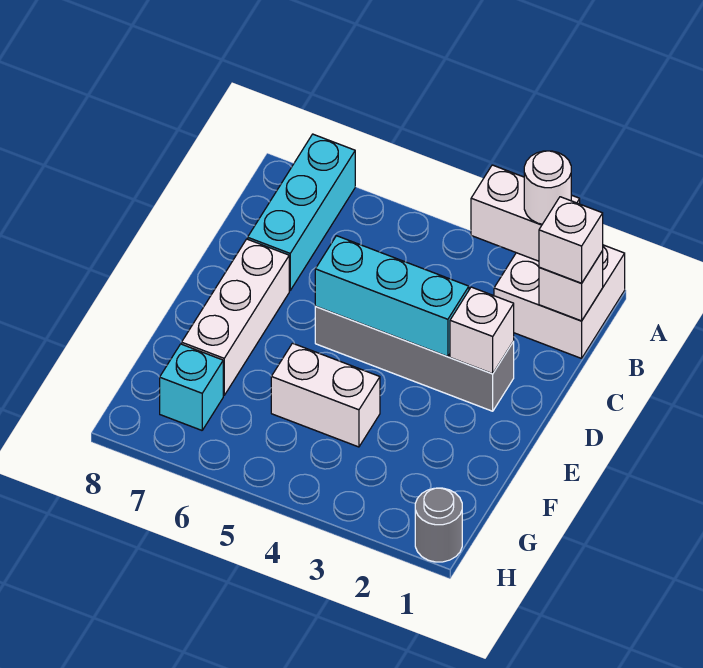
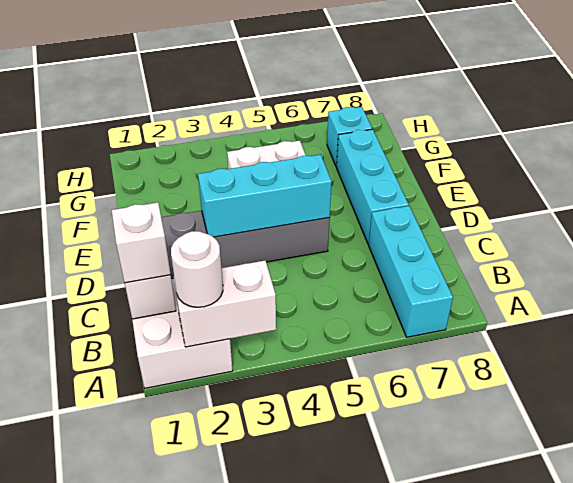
white 1x1 brick [450,287,514,374] -> none
white 1x3 brick [182,239,289,395] -> cyan 1x3 brick [337,129,409,244]
grey 1x1 round brick [415,488,462,562] -> none

